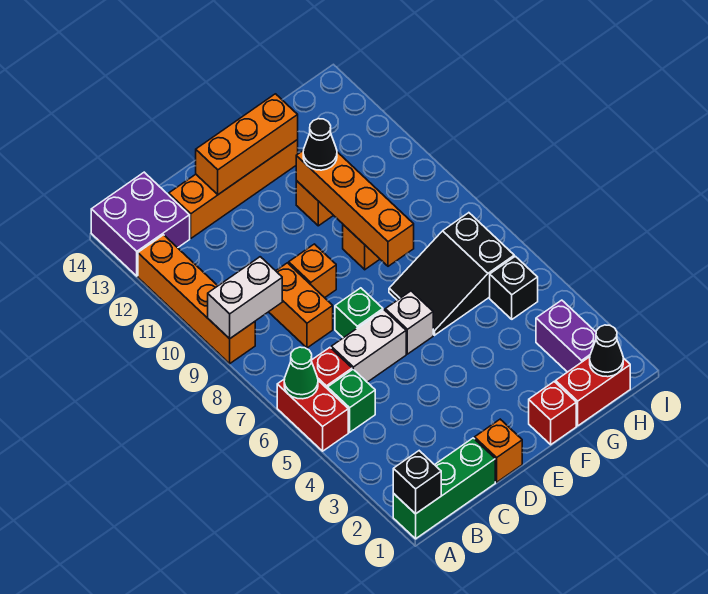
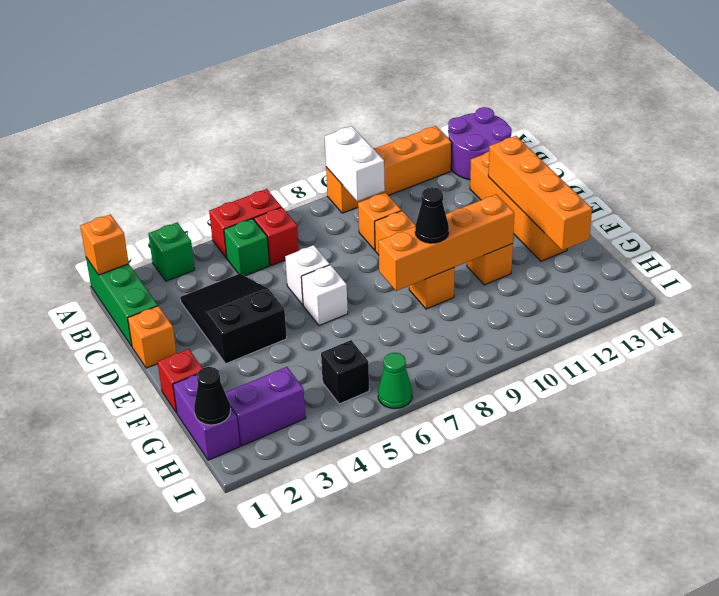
black 1x1 brick [393,451,441,514] -> orange 1x1 brick [80,214,129,275]
green 1x1 cone [284,347,318,399] -> green 1x1 cone moved to [378,353,412,409]
purple 2x2 brick [91,172,190,276] -> purple 2x2 round brick [448,107,512,180]
white 1x2 brick [331,310,406,382] -> white 1x1 brick [285,245,330,305]
orange 1x2 brick [269,263,333,348] -> orange 1x1 brick [358,192,401,250]
green 1x1 brick [335,288,383,338] -> green 1x1 brick moved to [148,223,195,281]
orange 1x3 brick [196,94,298,195] -> orange 1x4 brick [488,136,592,250]
black 2x3 slope [389,213,514,335] -> black 2x3 slope moved to [180,274,287,364]
black 1x1 cone [303,119,337,170] -> black 1x1 cone moved to [415,187,449,243]
red 1x2 brick [556,357,630,426] -> purple 1x2 brick [173,374,240,460]

